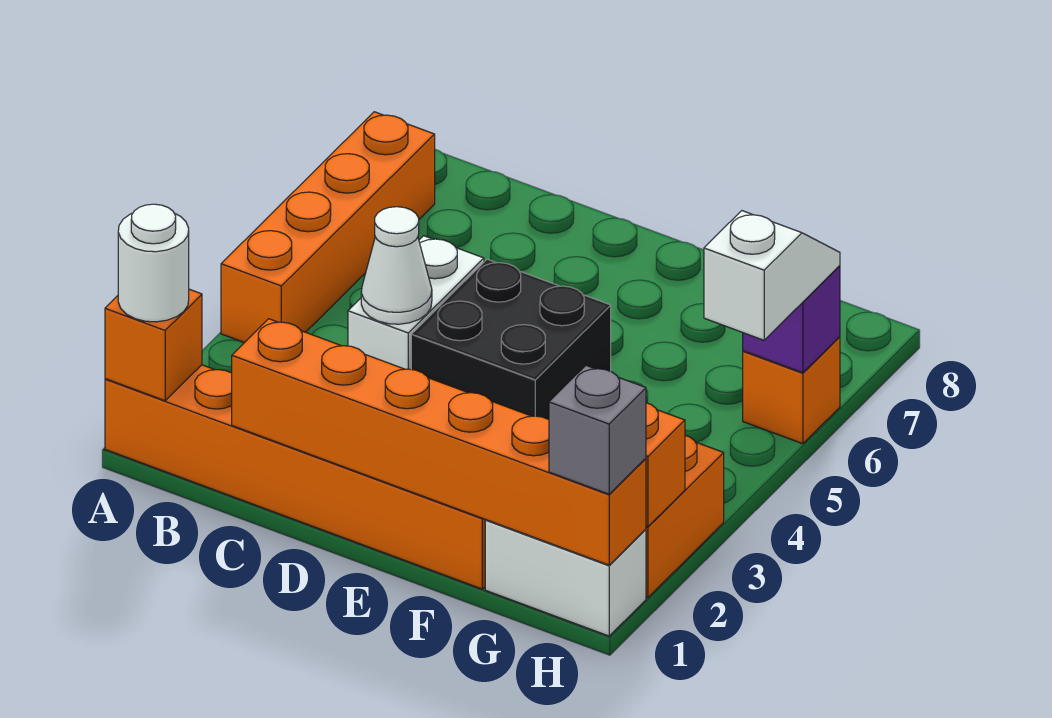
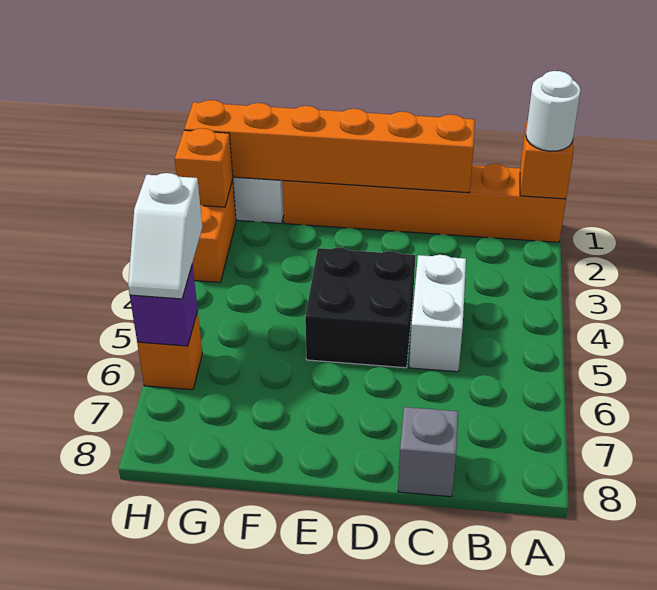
orange 1x4 brick [221,112,435,343] -> none
white 1x1 cone [361,207,432,324] -> none
grey 1x1 brick [549,366,646,494] -> grey 1x1 brick moved to [398,407,458,497]

